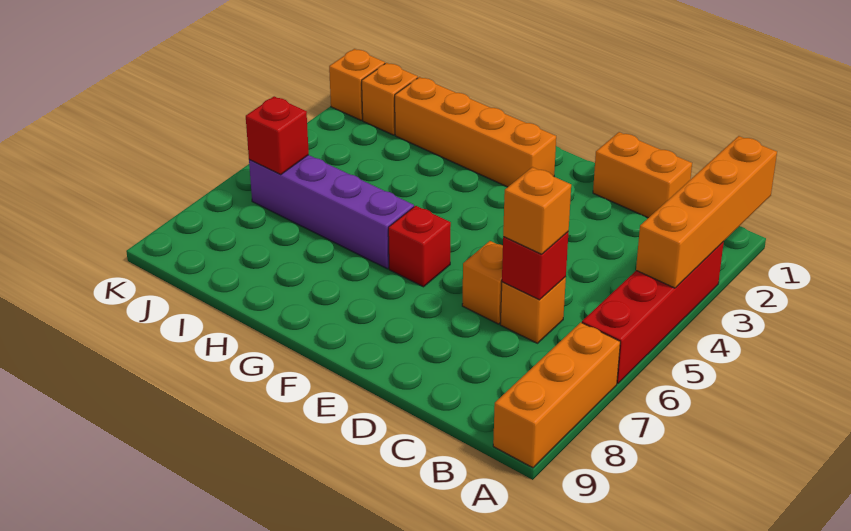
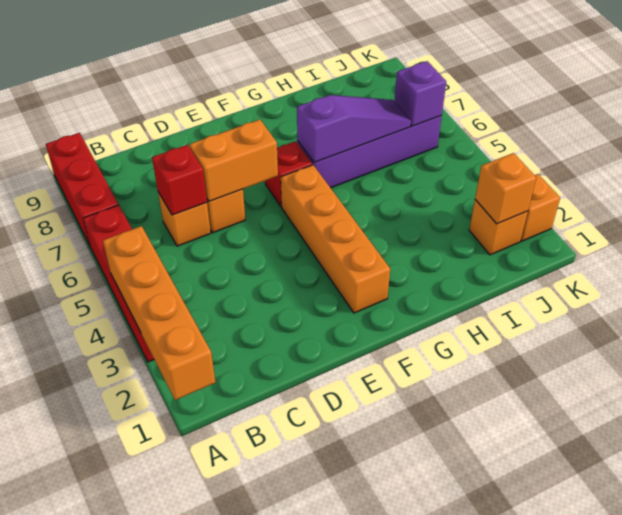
orange 1x3 brick [493,323,620,468] -> red 1x3 brick [46,133,118,246]
orange 1x2 brick [593,132,692,218] -> orange 1x2 brick moved to [190,120,278,201]
orange 1x1 brick [503,167,571,254] -> orange 1x1 brick moved to [475,153,536,224]
orange 1x4 brick [395,77,556,187] -> orange 1x4 brick turned to [281,165,390,313]
none -> purple 1x3 slope [297,95,411,163]
red 1x1 brick [246,96,309,175] -> purple 1x1 brick [394,61,446,126]

